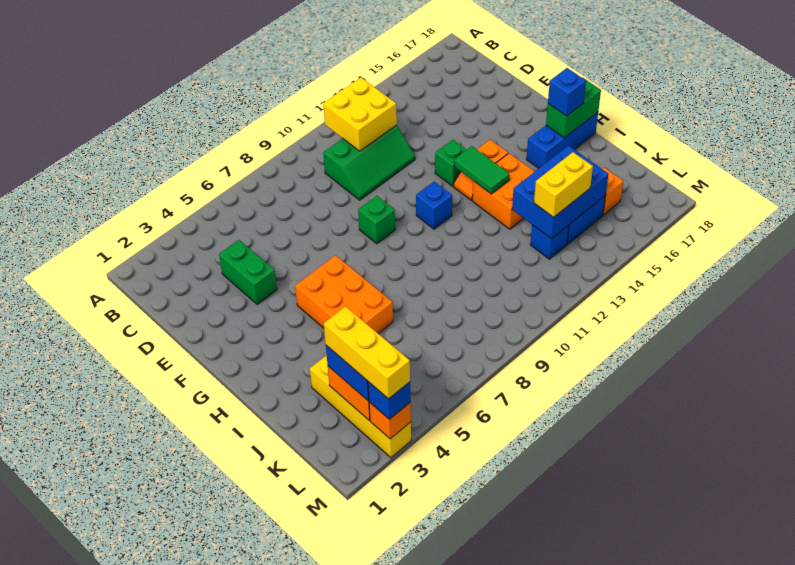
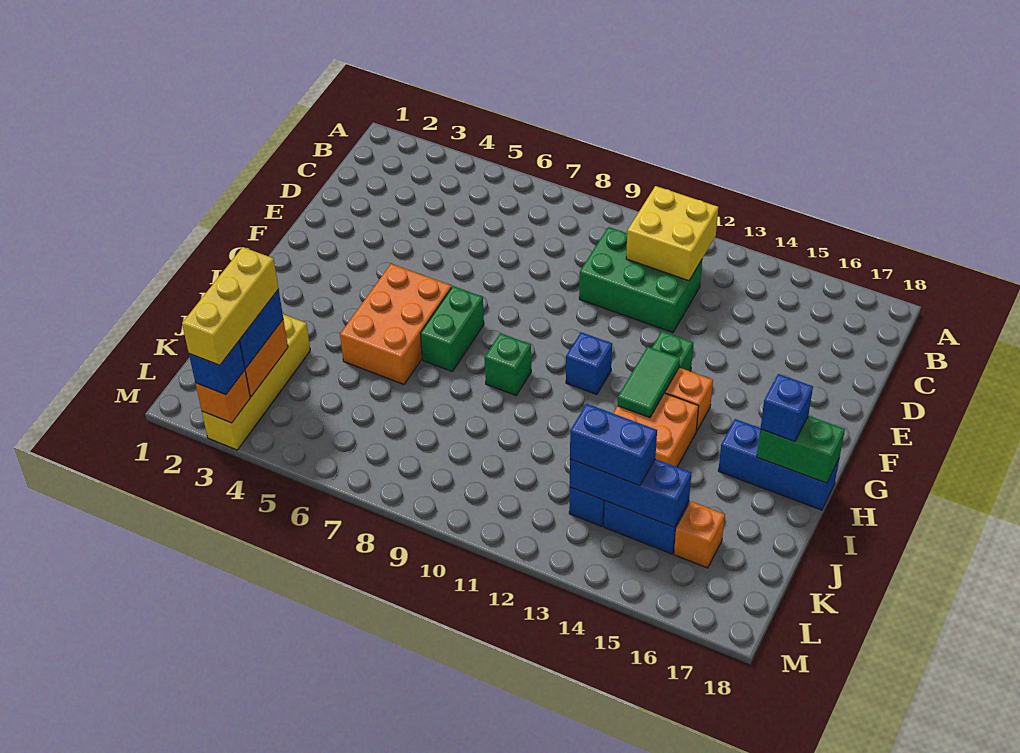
green 2x3 slope [323,125,415,200] -> green 2x3 brick [579,227,702,333]
green 1x2 brick [219,240,277,304] -> green 1x2 brick moved to [420,286,484,371]
green 1x1 brick [358,196,395,244] -> green 1x1 brick moved to [485,333,531,395]
blue 2x3 brick [512,146,608,239] -> blue 1x3 brick [570,459,691,527]
yellow 1x2 brick [534,152,593,217] -> blue 1x2 brick [570,404,657,486]

